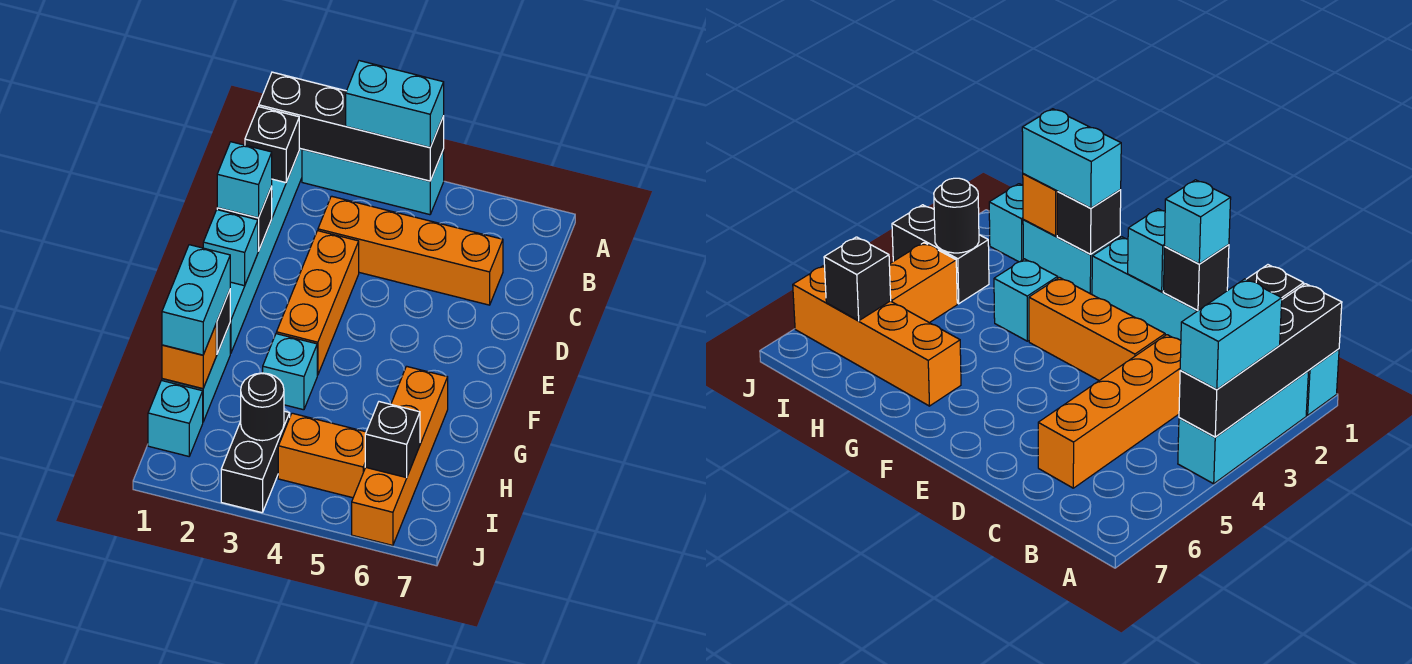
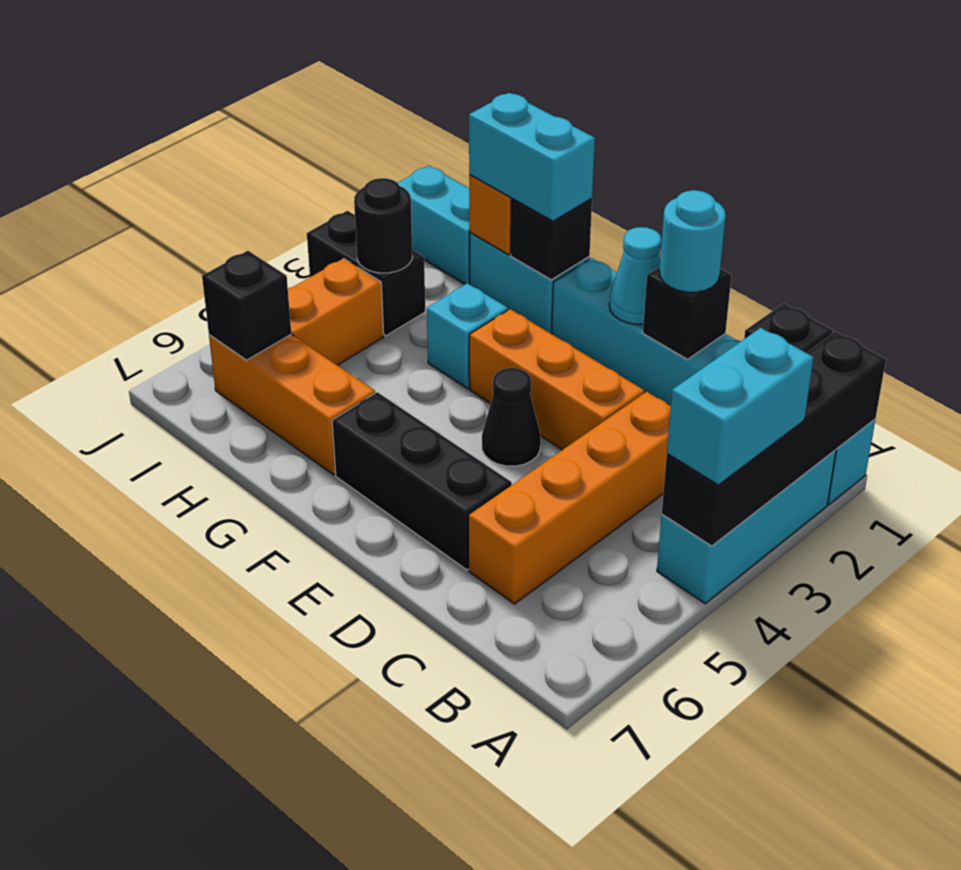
cyan 1x1 brick [217,142,272,218] -> cyan 1x1 round brick [659,190,726,292]
none -> black 1x3 brick [332,392,512,570]
cyan 1x1 brick [203,210,258,286] -> cyan 1x1 cone [609,227,661,324]
none -> black 1x1 cone [482,368,541,466]
orange 1x4 brick [352,366,448,545] -> orange 1x3 brick [209,335,375,475]
cyan 1x1 brick [148,381,203,456] -> cyan 1x2 brick [398,166,470,284]

